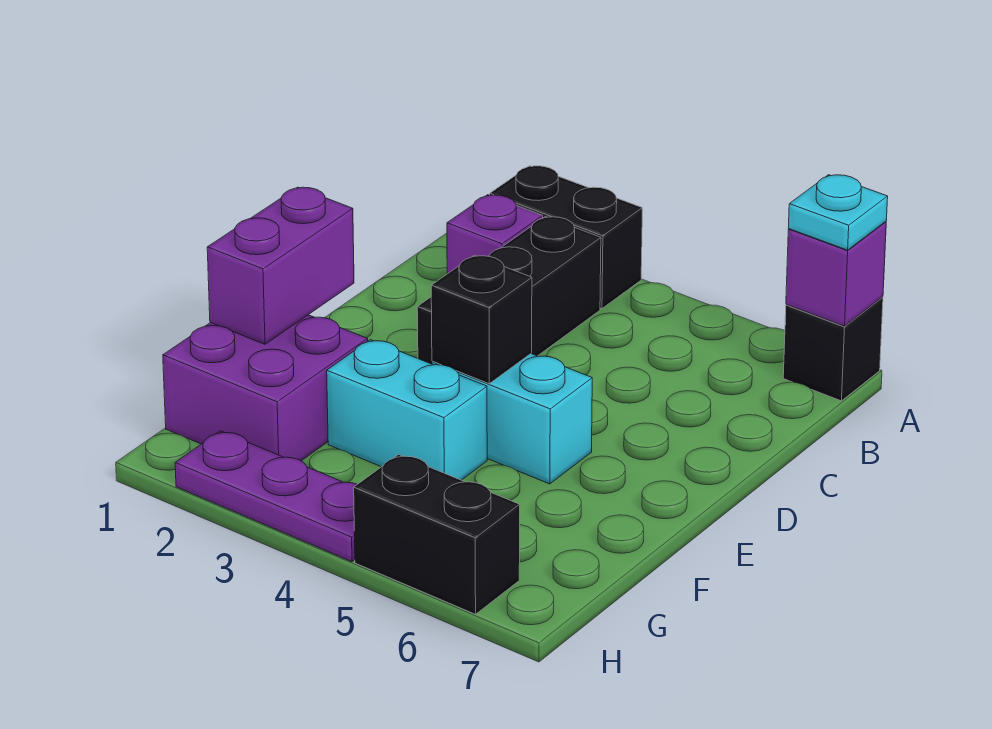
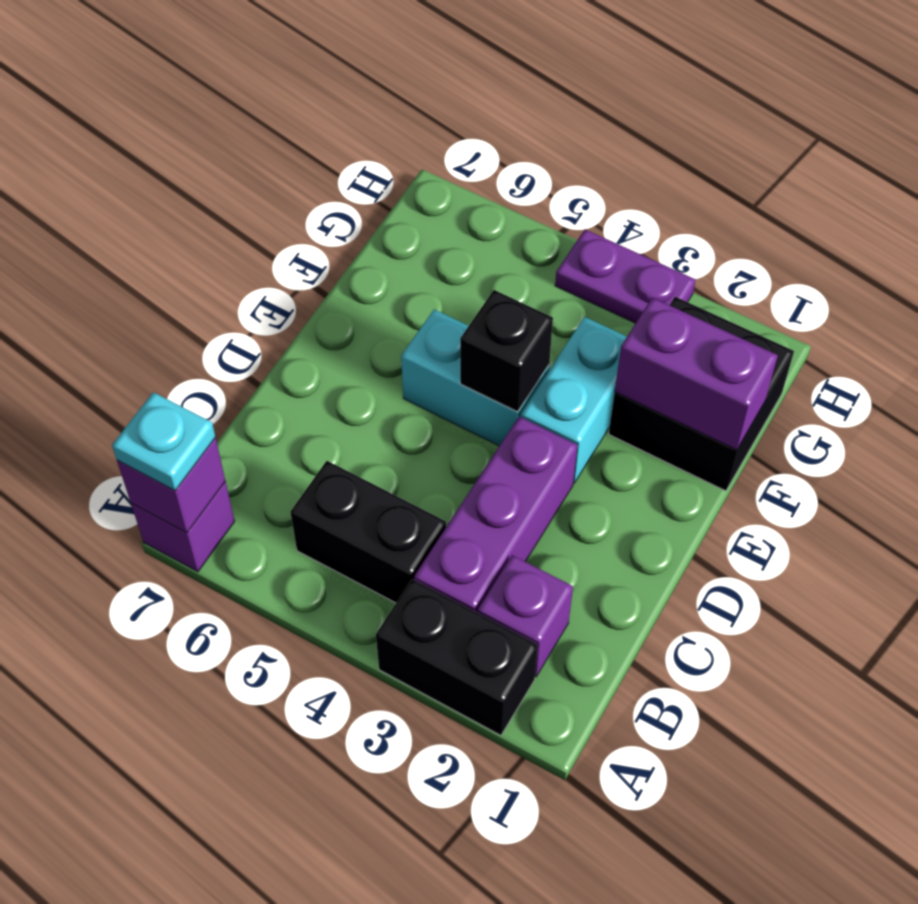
black 1x1 brick [783,297,883,401] -> purple 1x1 brick [131,482,235,572]
black 1x3 brick [417,217,601,364] -> purple 1x3 brick [414,417,577,613]
purple 1x2 brick [207,187,354,344] -> purple 1x2 brick turned to [615,298,778,450]
purple 2x2 brick [163,315,368,461] -> black 2x2 brick [609,297,794,491]
cyan 1x2 brick [327,340,487,480] -> cyan 1x2 brick turned to [520,317,627,483]
purple 1x3 plate [175,431,357,562] -> purple 1x2 plate [555,230,695,323]
black 1x2 brick [354,454,520,614] -> black 1x2 brick moved to [290,461,446,603]

